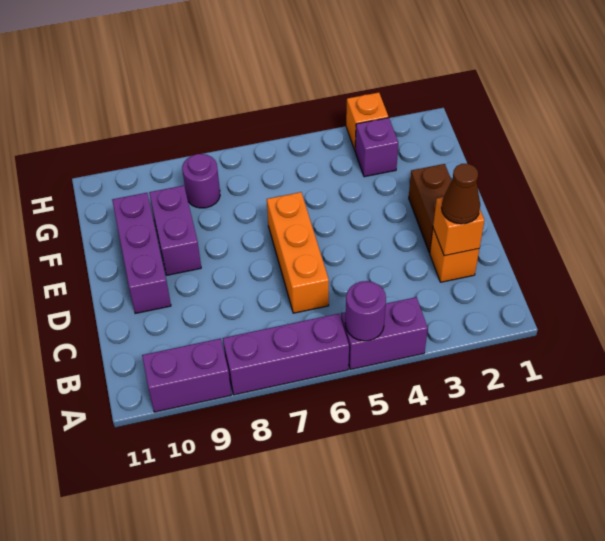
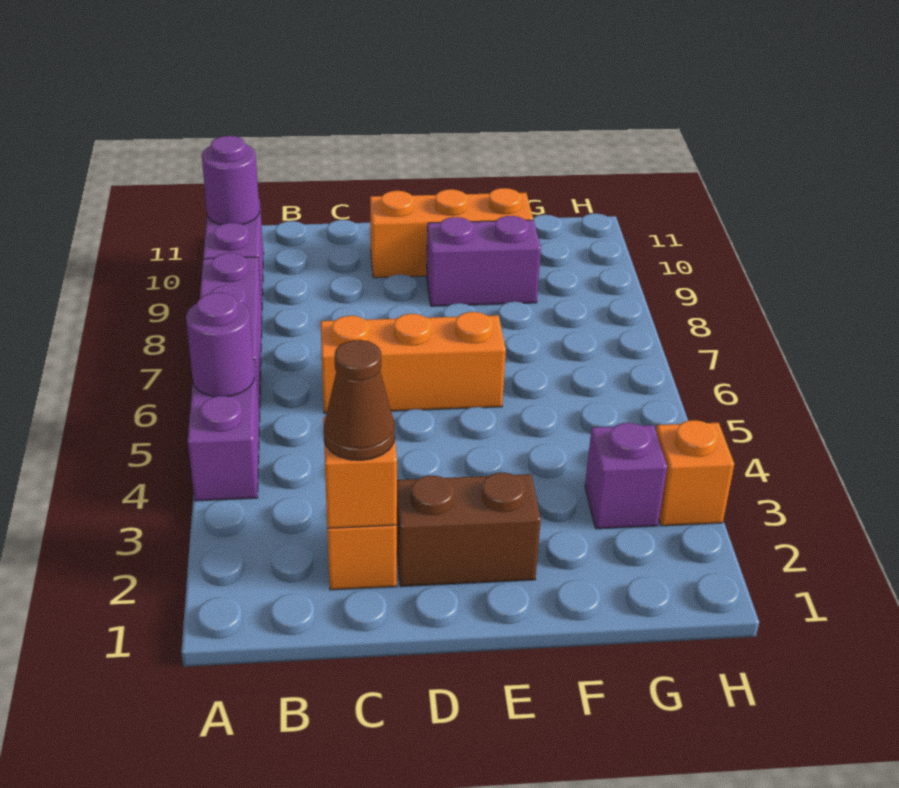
purple 1x3 brick [112,193,171,314] -> orange 1x3 brick [370,188,533,278]
purple 1x1 round brick [182,154,220,208] -> purple 1x1 round brick moved to [202,136,259,225]

